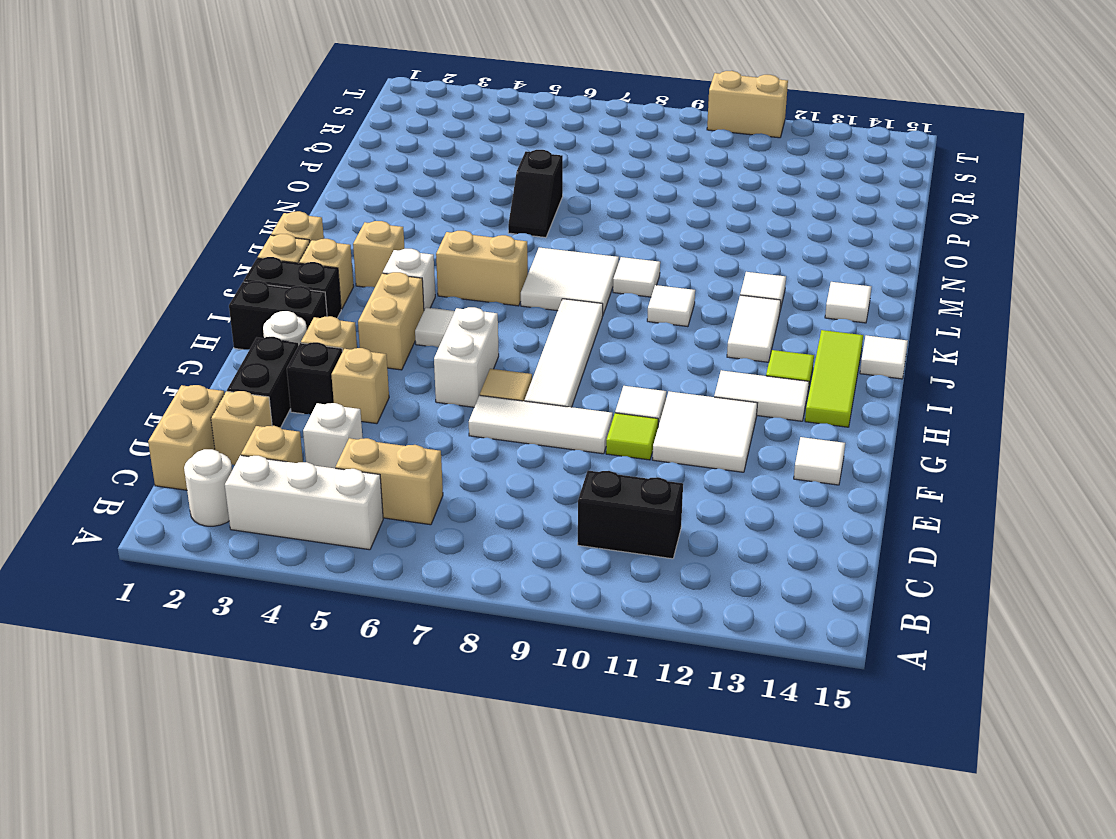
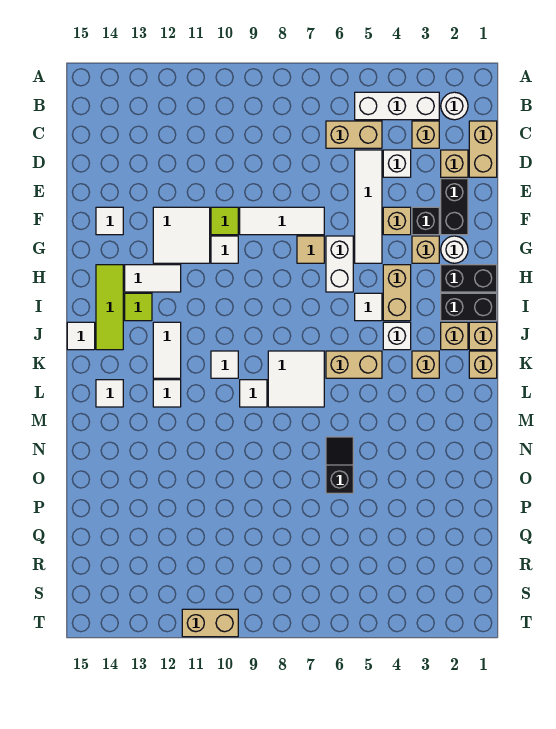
black 1x2 brick [578,471,683,559] -> none
white 1x4 tile [525,299,603,407] -> white 1x4 tile moved to [355,150,382,263]

